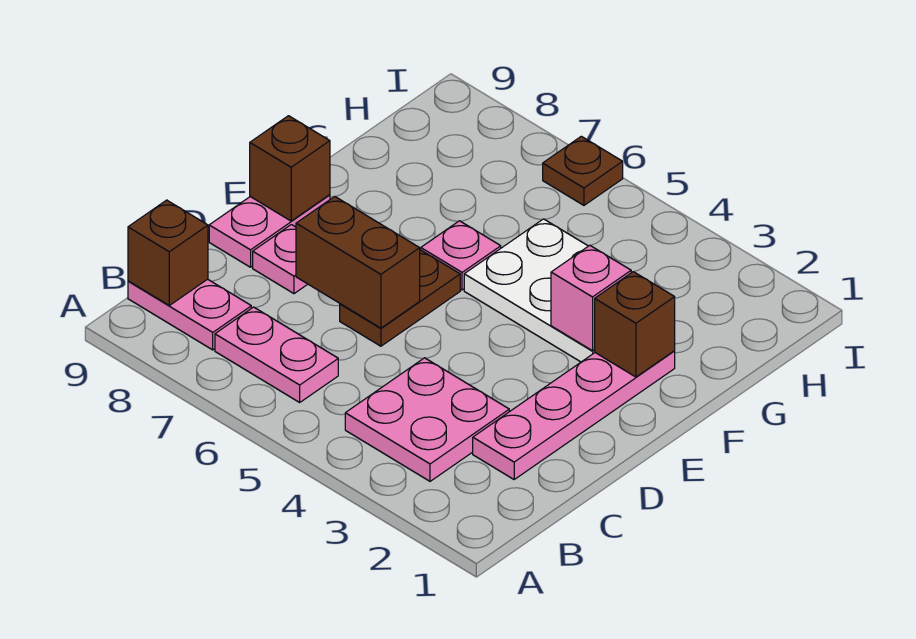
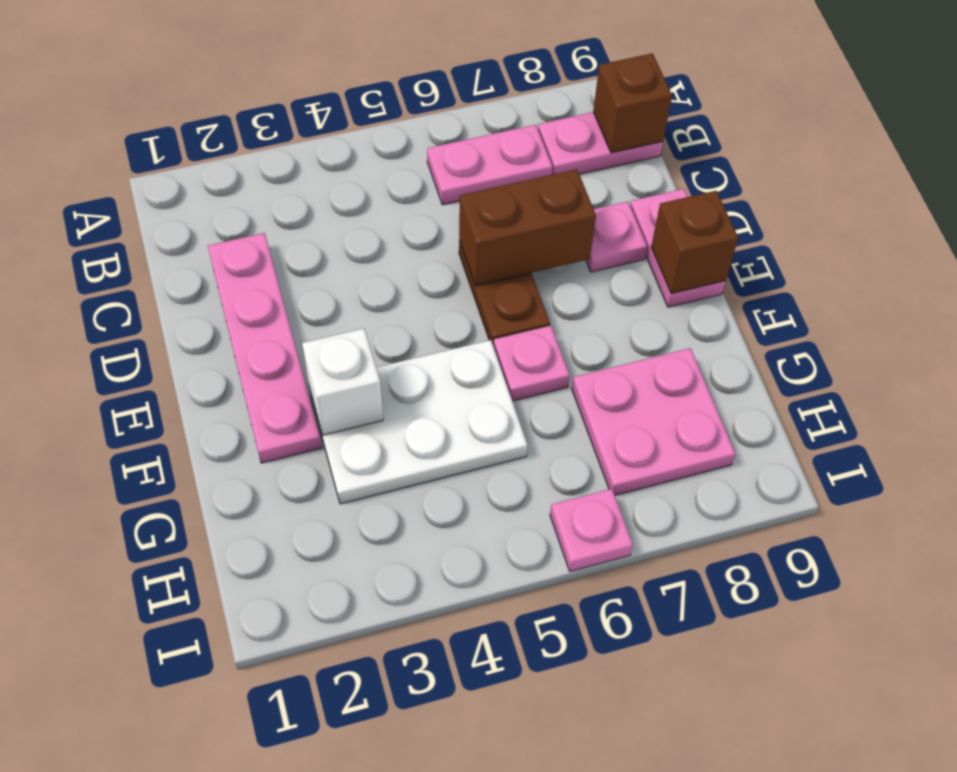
pink 2x2 plate [345,358,509,481] -> pink 2x2 plate moved to [572,348,735,495]
brown 1x1 brick [595,272,675,377] -> none
pink 1x1 brick [551,245,631,351] -> white 1x1 brick [302,328,383,435]
brown 1x1 plate [543,136,623,205] -> pink 1x1 plate [550,489,633,572]

